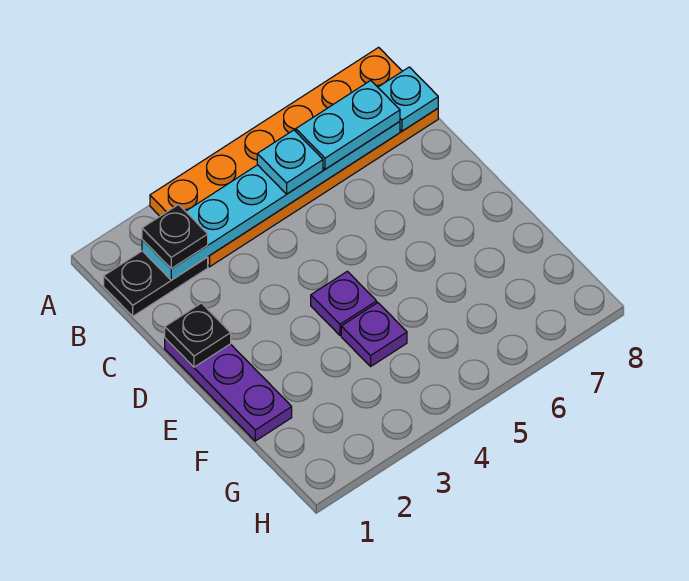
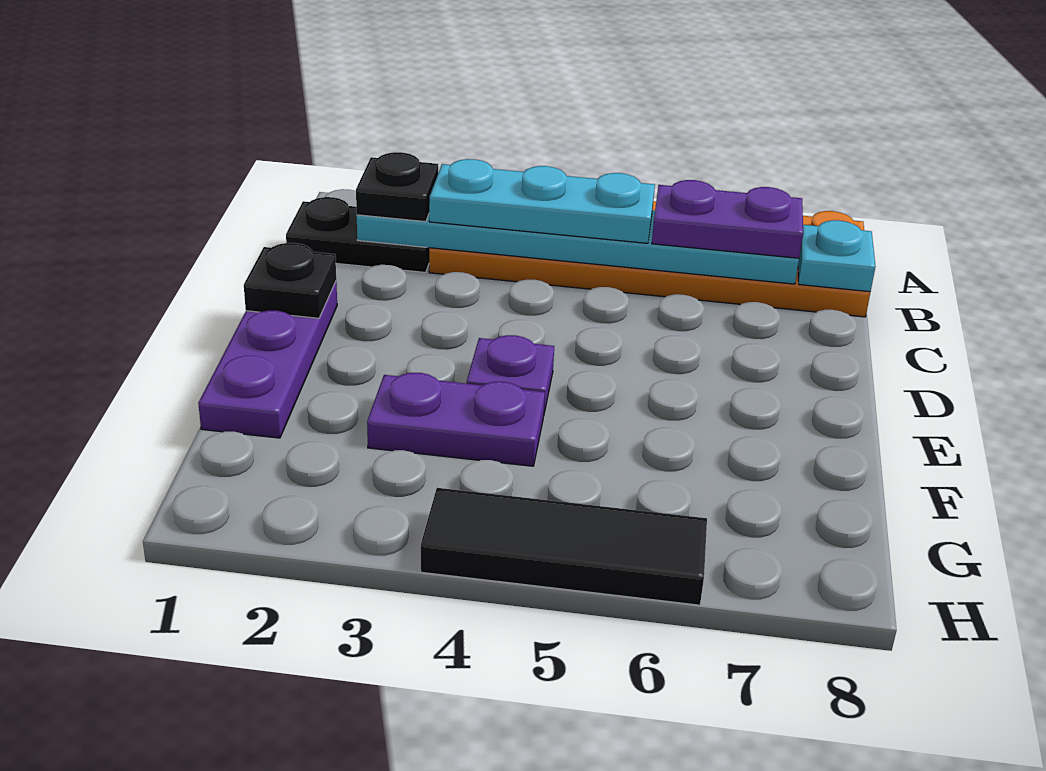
cyan 1x1 plate [257,130,323,194] -> cyan 1x3 plate [429,159,655,243]
cyan 1x2 plate [296,80,400,169] -> purple 1x2 plate [652,180,803,258]
purple 1x1 plate [341,303,407,366] -> purple 1x2 plate [367,373,545,466]
none -> black 1x3 tile [421,488,707,605]

